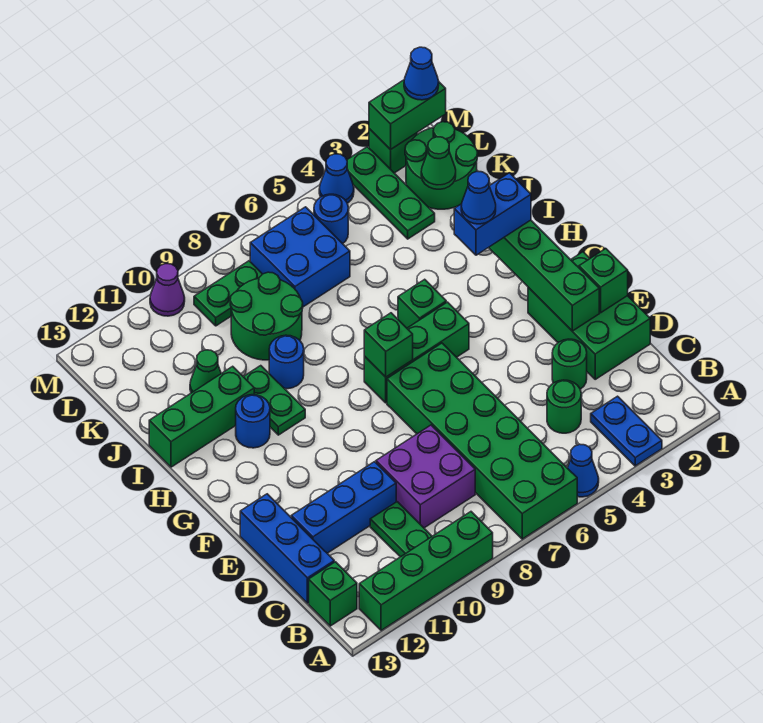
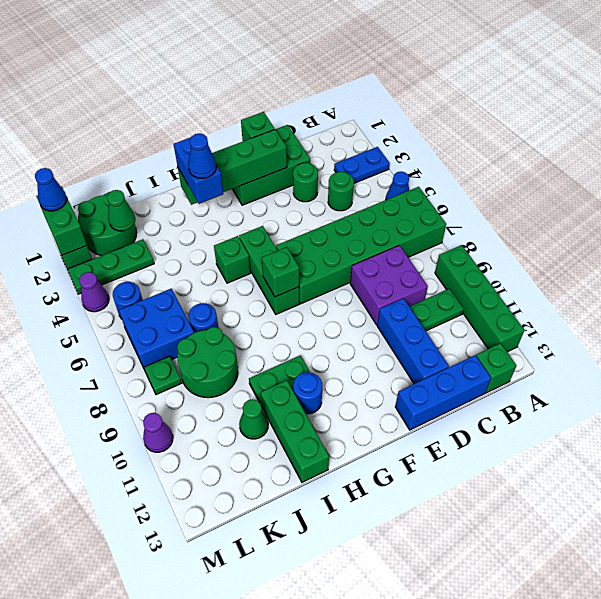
blue 1x1 round brick [269,335,304,389] -> blue 1x1 round brick moved to [188,303,219,333]
green 1x2 plate [194,261,262,326] -> green 1x1 plate [144,356,182,395]
blue 1x1 cone [319,154,354,203] -> purple 1x1 cone [79,272,109,312]

